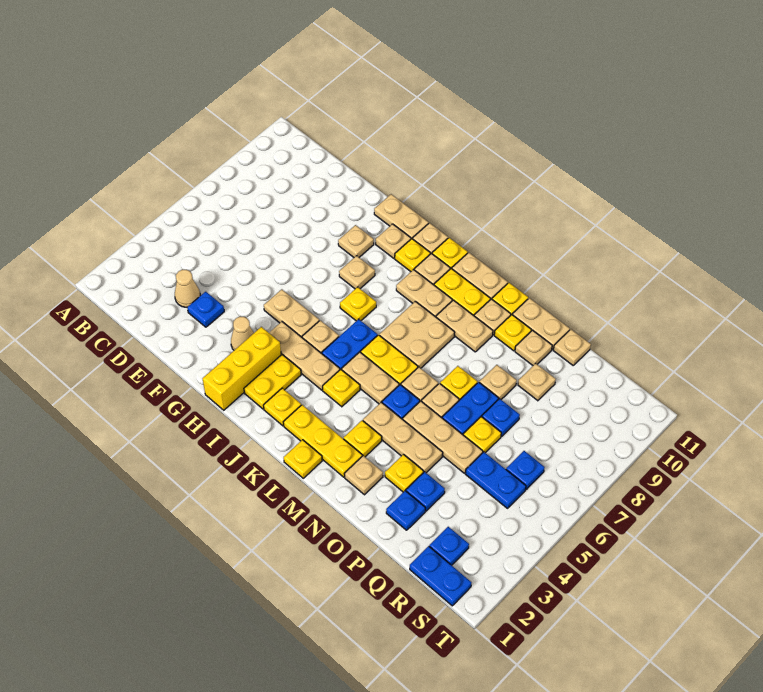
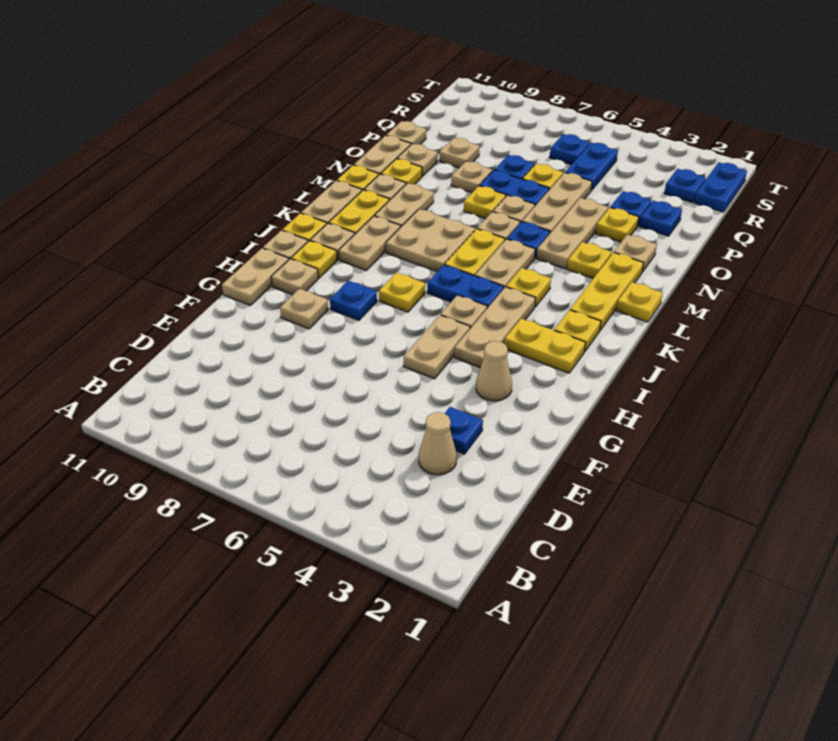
yellow 1x3 brick [203,327,281,410] -> none
tan 1x1 plate [339,256,375,289] -> blue 1x1 plate [330,281,377,320]

